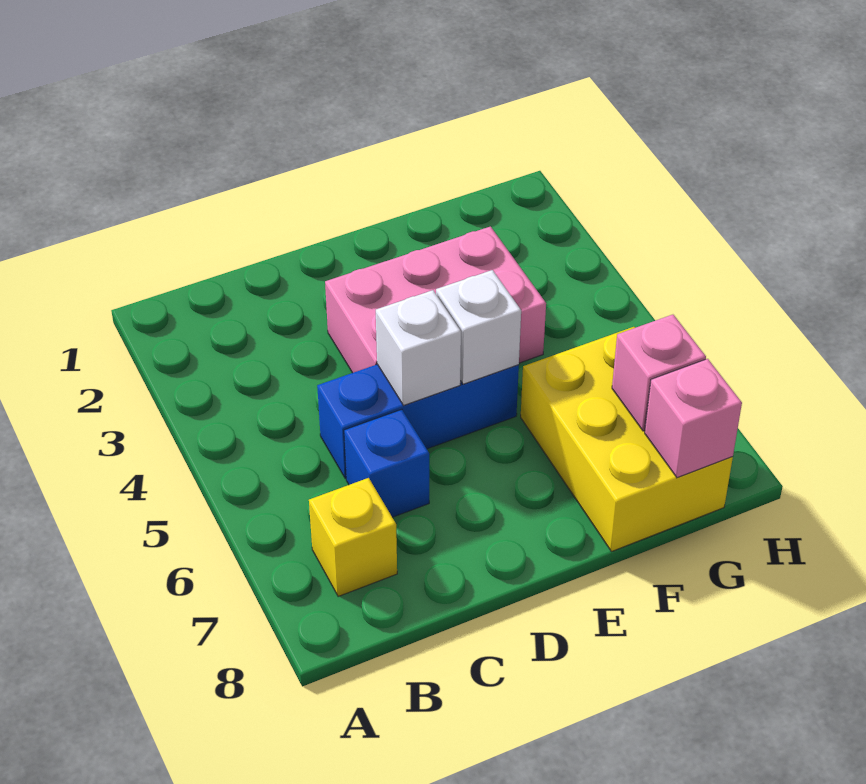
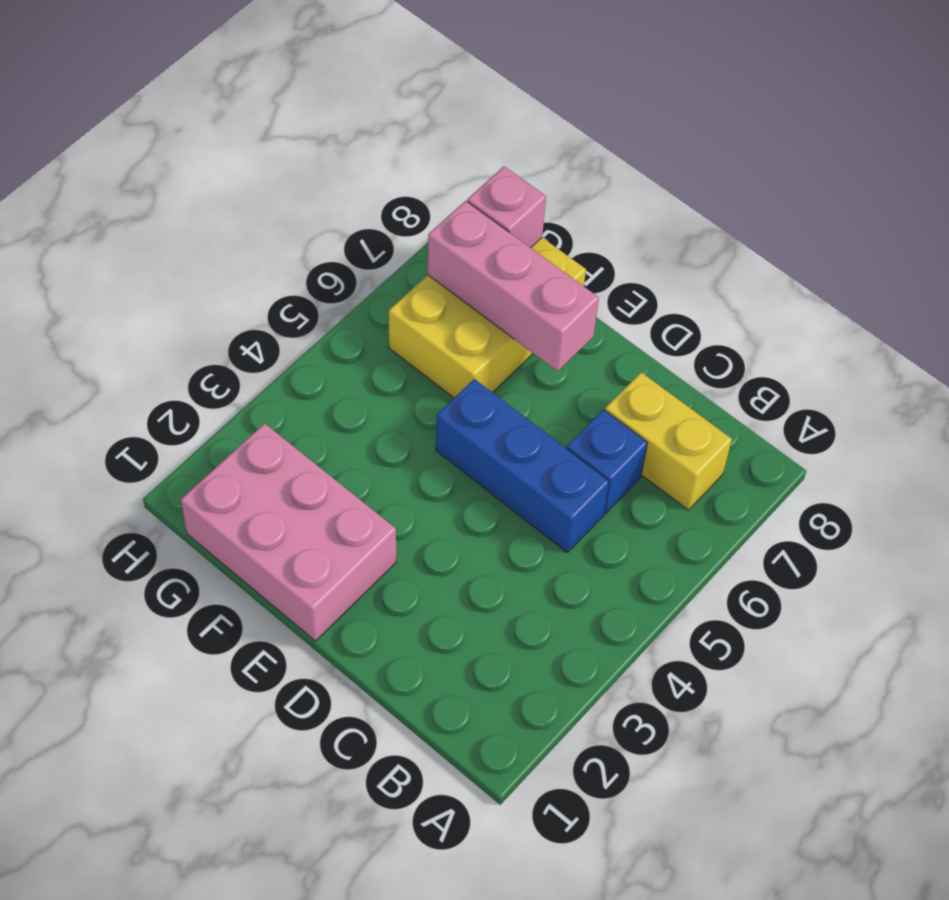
yellow 1x1 brick [309,478,397,597] -> yellow 1x2 brick [605,372,732,510]
pink 2x3 brick [325,227,546,373] -> pink 2x3 brick moved to [181,423,396,641]
white 1x1 brick [376,290,461,406] -> none
white 1x1 brick [436,270,521,384] -> none
pink 1x1 brick [612,315,706,431] -> pink 1x3 brick [428,201,599,371]

